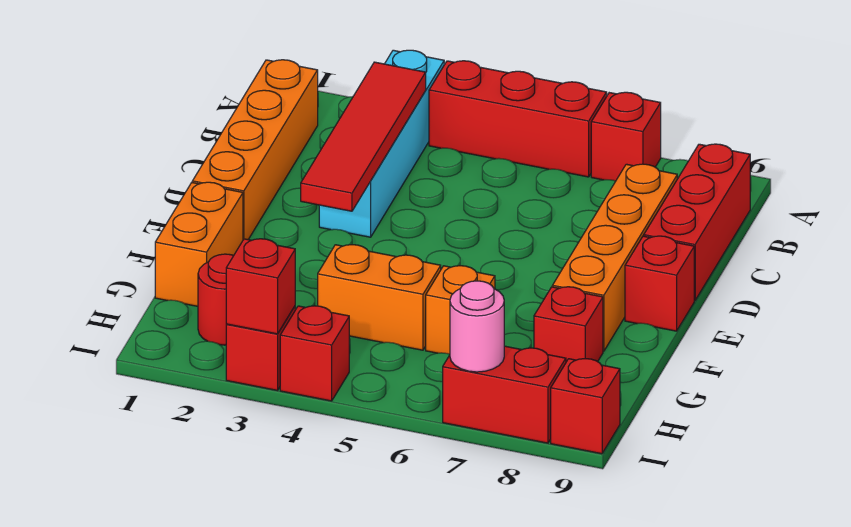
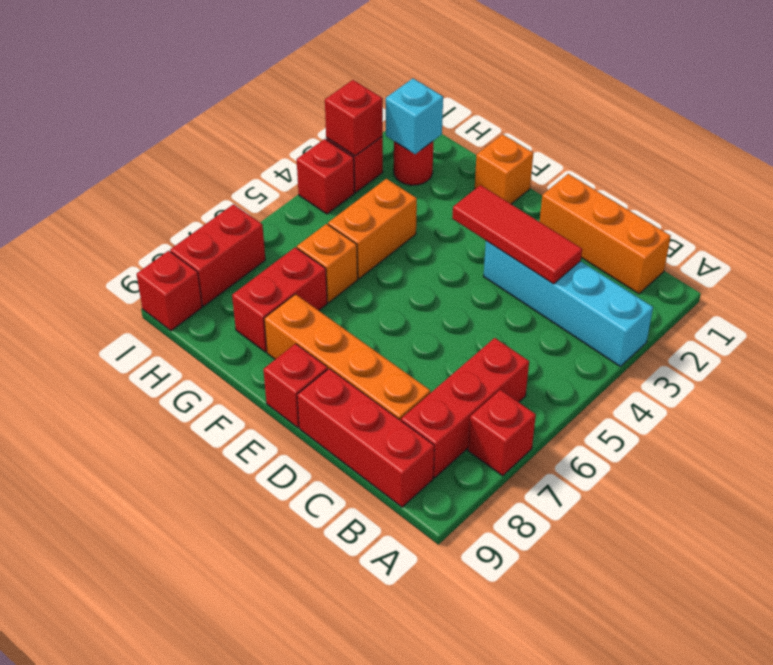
red 1x3 brick [429,61,607,177] -> red 1x3 brick moved to [401,338,529,478]
orange 1x4 brick [192,60,318,239] -> orange 1x3 brick [540,174,671,294]
red 1x4 tile [301,62,426,211] -> red 1x3 tile [452,185,582,284]
orange 1x2 brick [155,182,243,306] -> orange 1x1 brick [475,134,533,204]
red 1x1 brick [534,287,603,362] -> red 1x2 brick [232,247,327,352]
none -> cyan 1x1 brick [386,79,443,154]
pink 1x1 round brick [450,281,504,372] -> none

